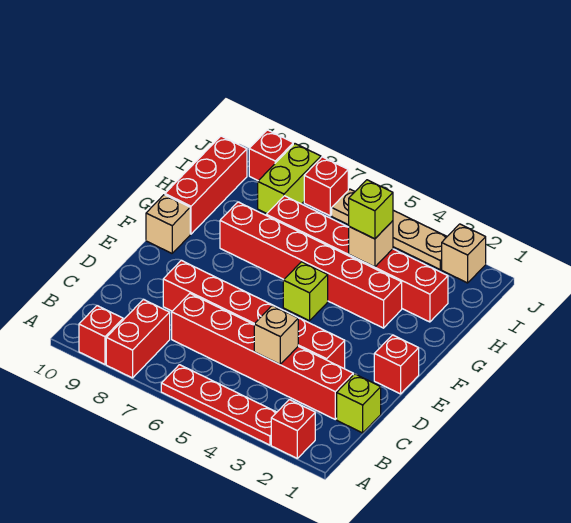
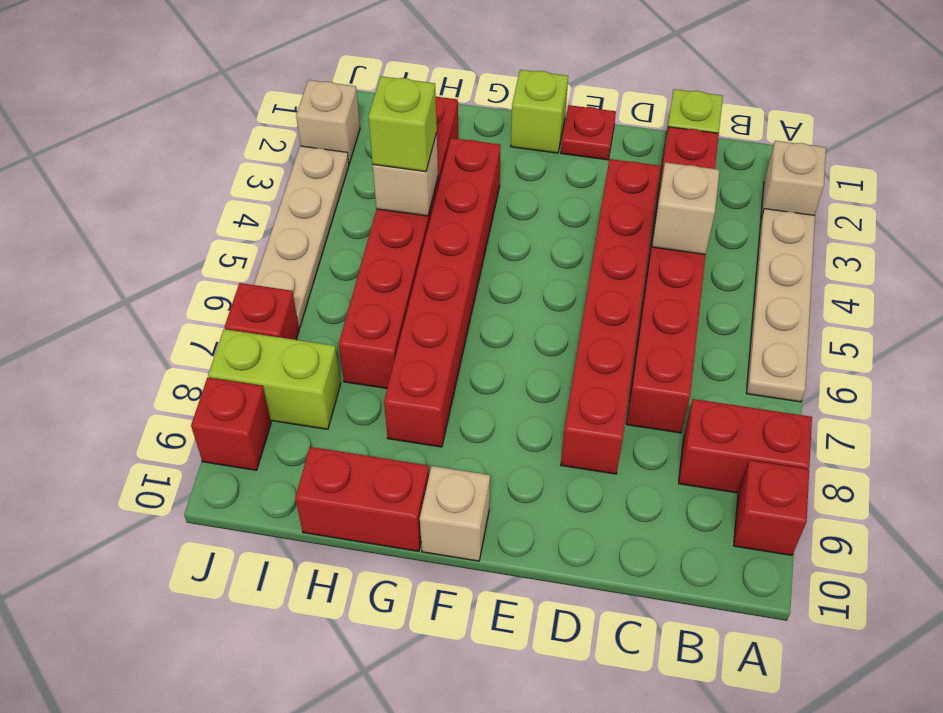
red 1x1 brick [271,400,315,458] -> tan 1x1 brick [761,141,826,218]
red 1x4 plate [161,365,277,445] -> tan 1x4 plate [746,209,815,402]
red 1x1 brick [374,335,419,394] -> red 1x1 plate [561,105,616,160]
lime 1x1 brick [283,262,328,321] -> lime 1x1 brick moved to [511,70,568,153]
red 1x3 brick [165,136,247,234] -> red 1x2 brick [295,447,429,551]

